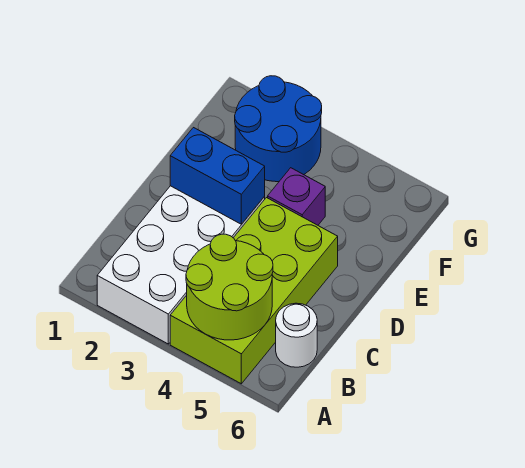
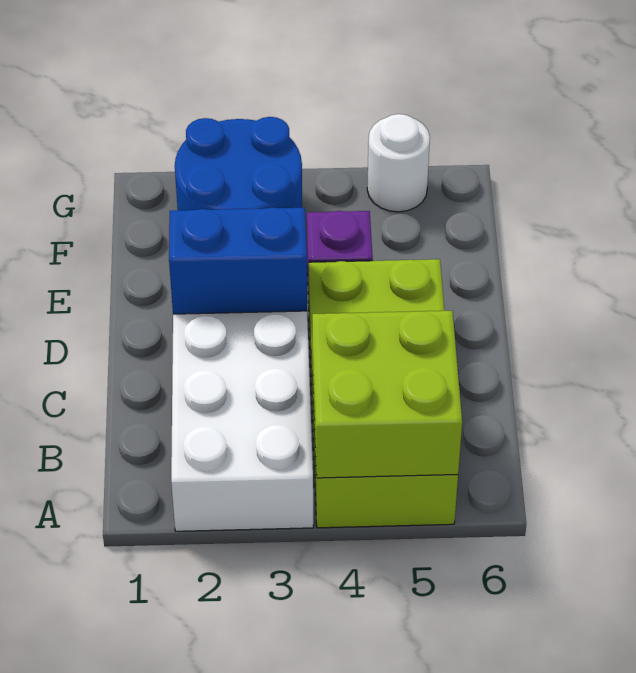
lime 2x2 round brick [186,234,273,340] -> lime 2x2 brick [312,311,462,478]
white 1x1 round brick [276,303,317,367] -> white 1x1 round brick moved to [367,114,430,212]

